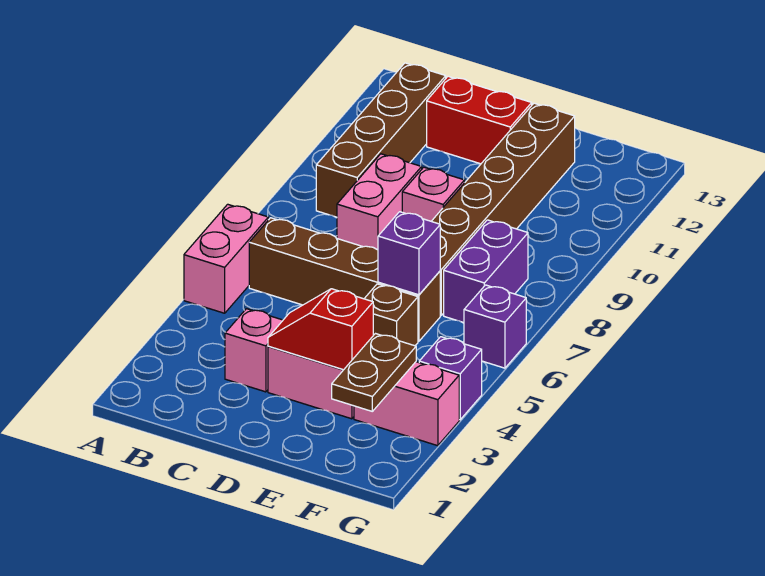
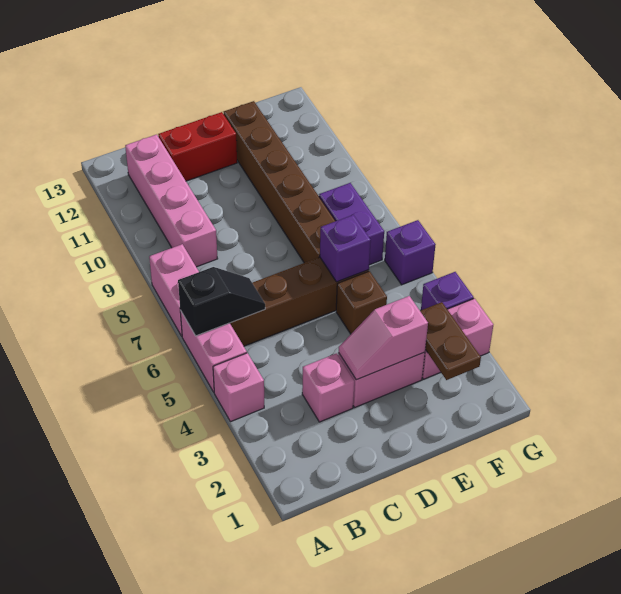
none -> black 1x2 slope [178,267,265,336]
brown 1x4 brick [316,63,446,217] -> pink 1x4 brick [125,134,218,267]
pink 1x2 brick [337,154,422,250] -> pink 1x2 brick moved to [149,244,199,336]
red 1x2 slope [268,289,373,370] -> pink 1x2 slope [339,296,428,380]
pink 1x1 brick [402,167,465,221] -> pink 1x1 brick moved to [213,353,264,422]

